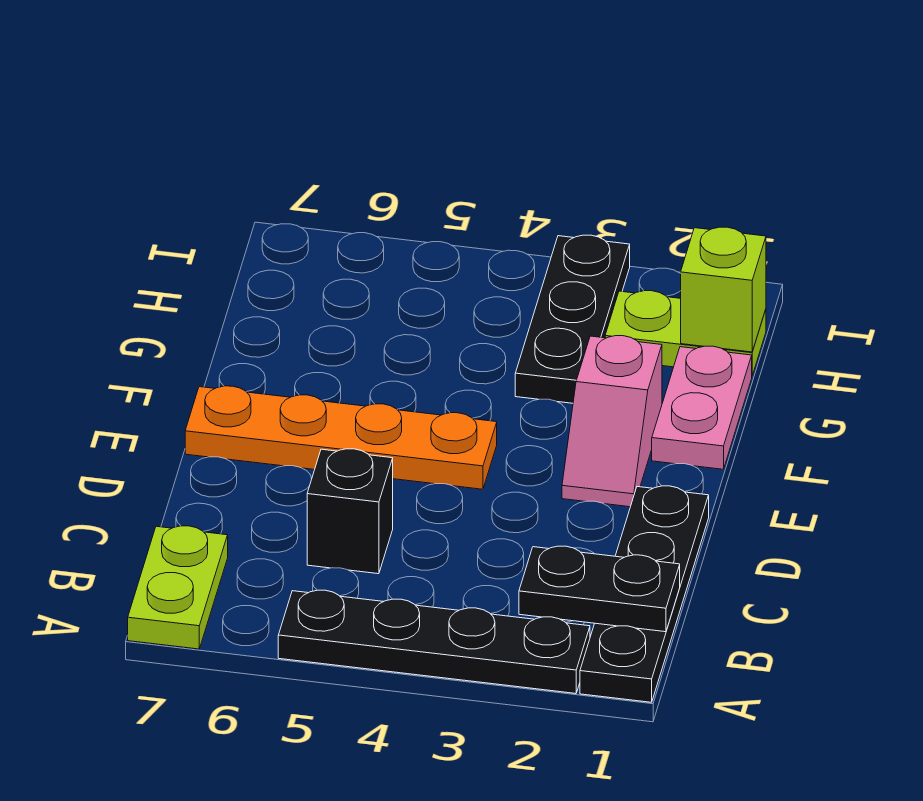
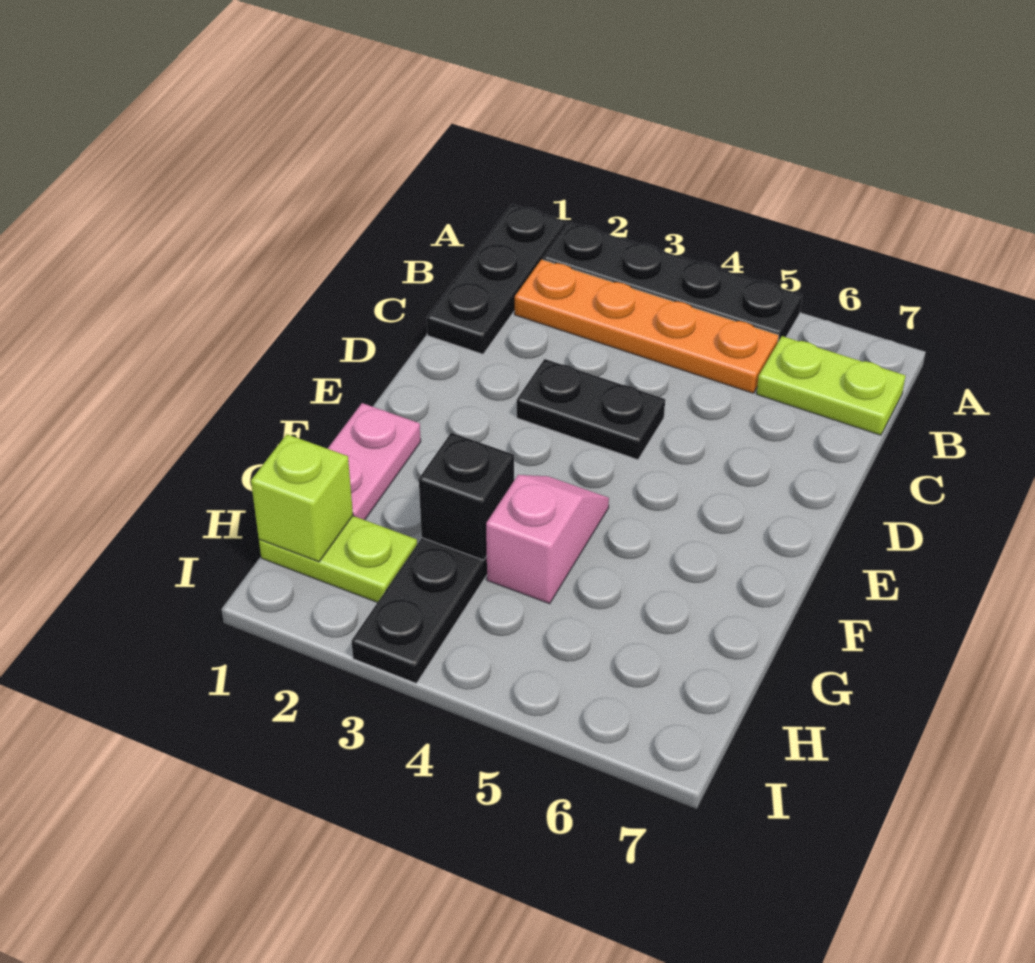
black 1x4 plate [580,486,709,702] -> black 1x3 plate [427,204,566,354]
lime 1x2 plate [128,526,228,649] -> lime 1x2 plate turned to [757,336,905,435]
black 1x2 plate [519,546,680,632] -> black 1x2 plate moved to [517,359,665,460]
black 1x1 brick [307,449,393,574] -> black 1x1 brick moved to [419,433,514,560]
pink 1x2 slope [562,336,662,507] -> pink 1x2 slope moved to [486,475,609,604]
orange 1x4 plate [185,386,497,489] -> orange 1x4 plate moved to [515,259,779,393]

